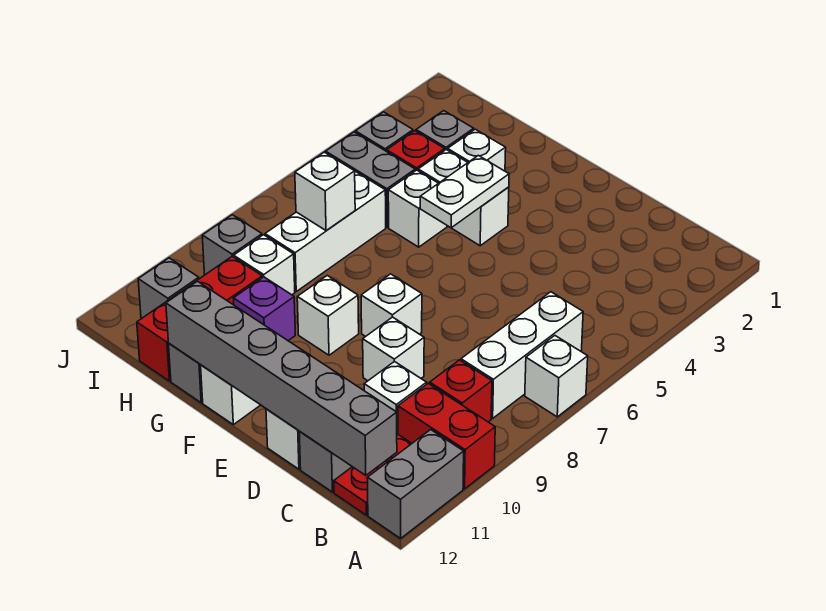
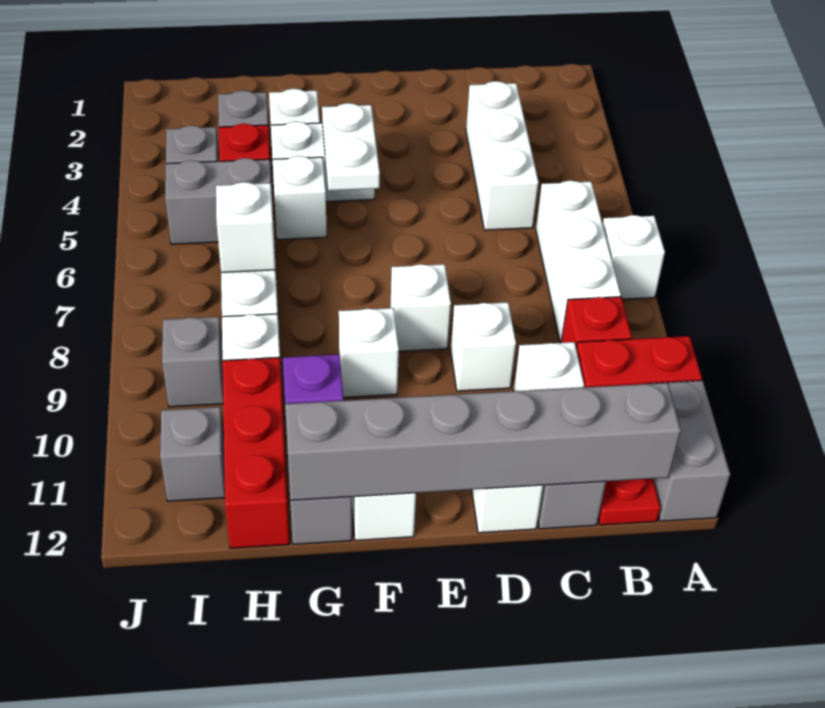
none -> white 1x3 brick [466,81,539,230]

